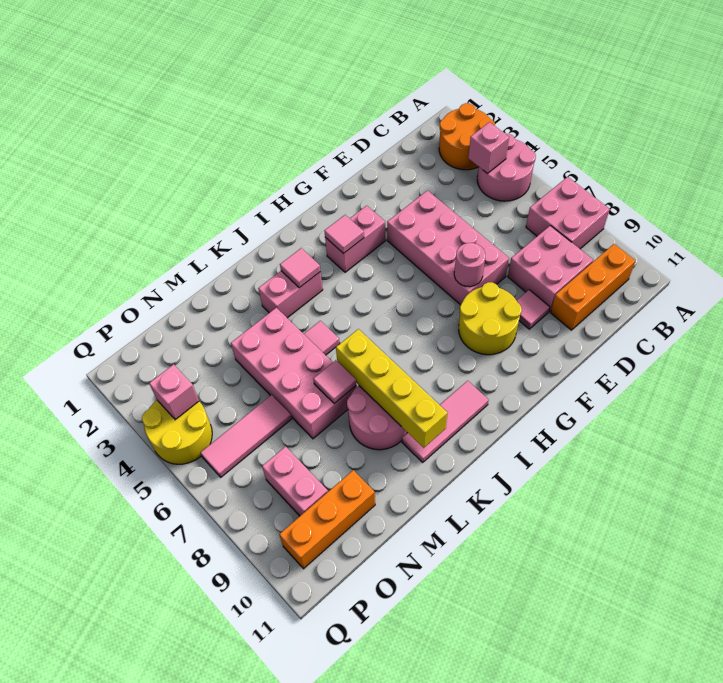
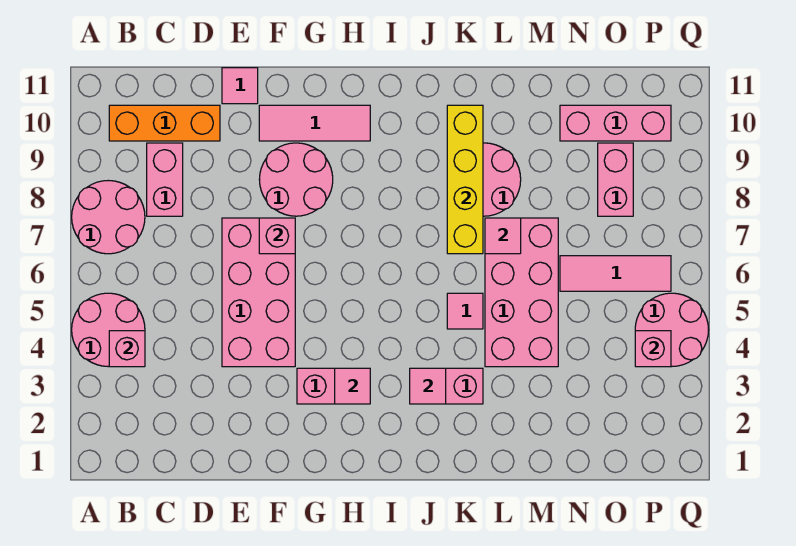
orange 2x2 round brick [439,103,495,170] -> none
pink 2x2 brick [526,177,610,249] -> pink 2x2 round brick [72,180,145,254]
pink 2x2 brick [508,226,593,311] -> pink 1x2 brick [147,143,183,216]
pink 1x1 tile [516,290,550,329] -> pink 1x1 tile moved to [222,68,258,104]
pink 1x1 round brick [454,243,485,287] -> pink 1x1 brick [259,218,295,254]
yellow 2x2 round brick [459,282,522,355] -> pink 2x2 round brick [259,143,333,216]
pink 1x3 tile [402,381,489,462] -> pink 1x3 tile moved to [259,105,370,141]
orange 1x3 brick [279,470,375,569] -> pink 1x3 brick [560,105,671,141]
yellow 2x2 round brick [142,400,212,464] -> pink 2x2 round brick [635,293,709,367]

